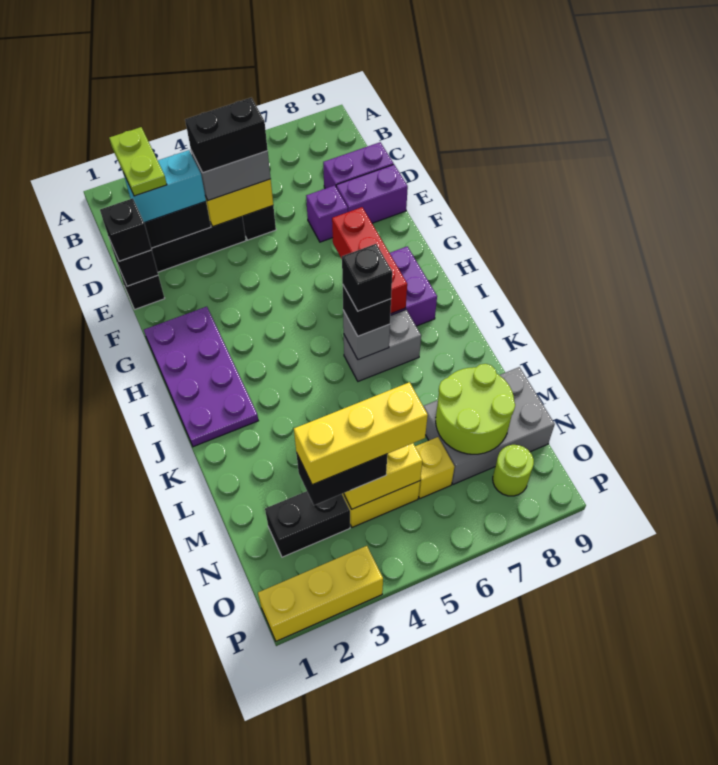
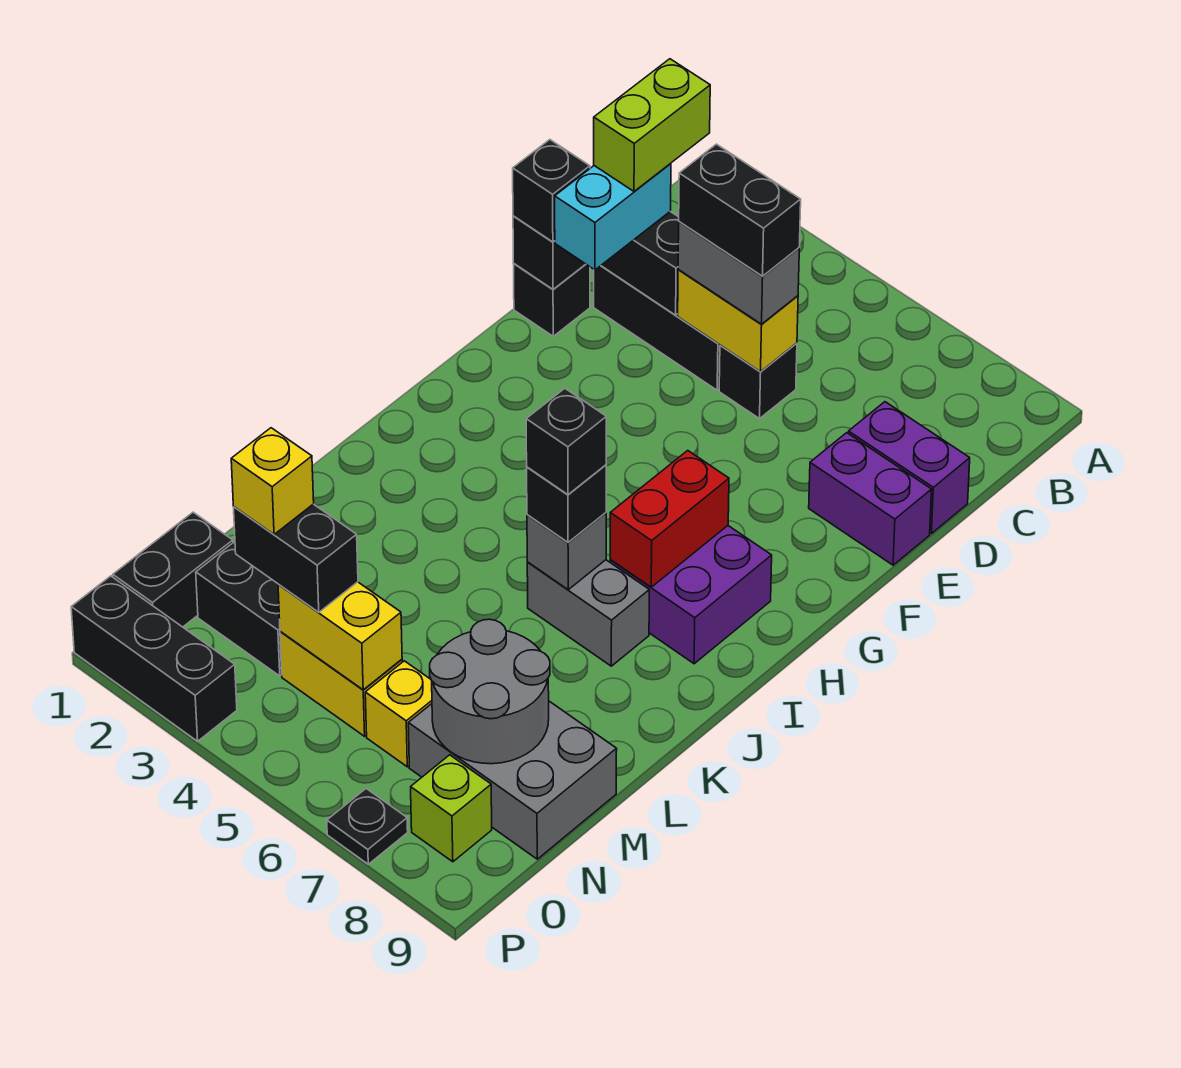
lime 1x2 plate [109,127,167,196] -> lime 1x2 brick [594,59,710,191]
cyan 1x2 brick [124,150,206,223] -> cyan 1x2 brick turned to [555,163,671,270]
purple 1x1 brick [306,185,348,242] -> none
purple 2x4 plate [144,307,258,447] -> none
red 1x3 brick [332,207,407,314] -> red 1x2 brick [610,451,729,587]
lime 2x2 round brick [436,364,515,454] -> grey 2x2 round brick [430,619,550,764]
none -> black 1x2 brick [113,512,233,627]
yellow 1x3 brick [294,382,428,485] -> yellow 1x1 brick [231,428,314,534]
lime 1x1 round brick [493,445,534,496] -> lime 1x1 brick [411,755,492,862]
yellow 1x3 brick [258,546,383,641] -> black 1x3 brick [71,576,237,741]
none -> black 1x1 plate [327,789,408,864]

